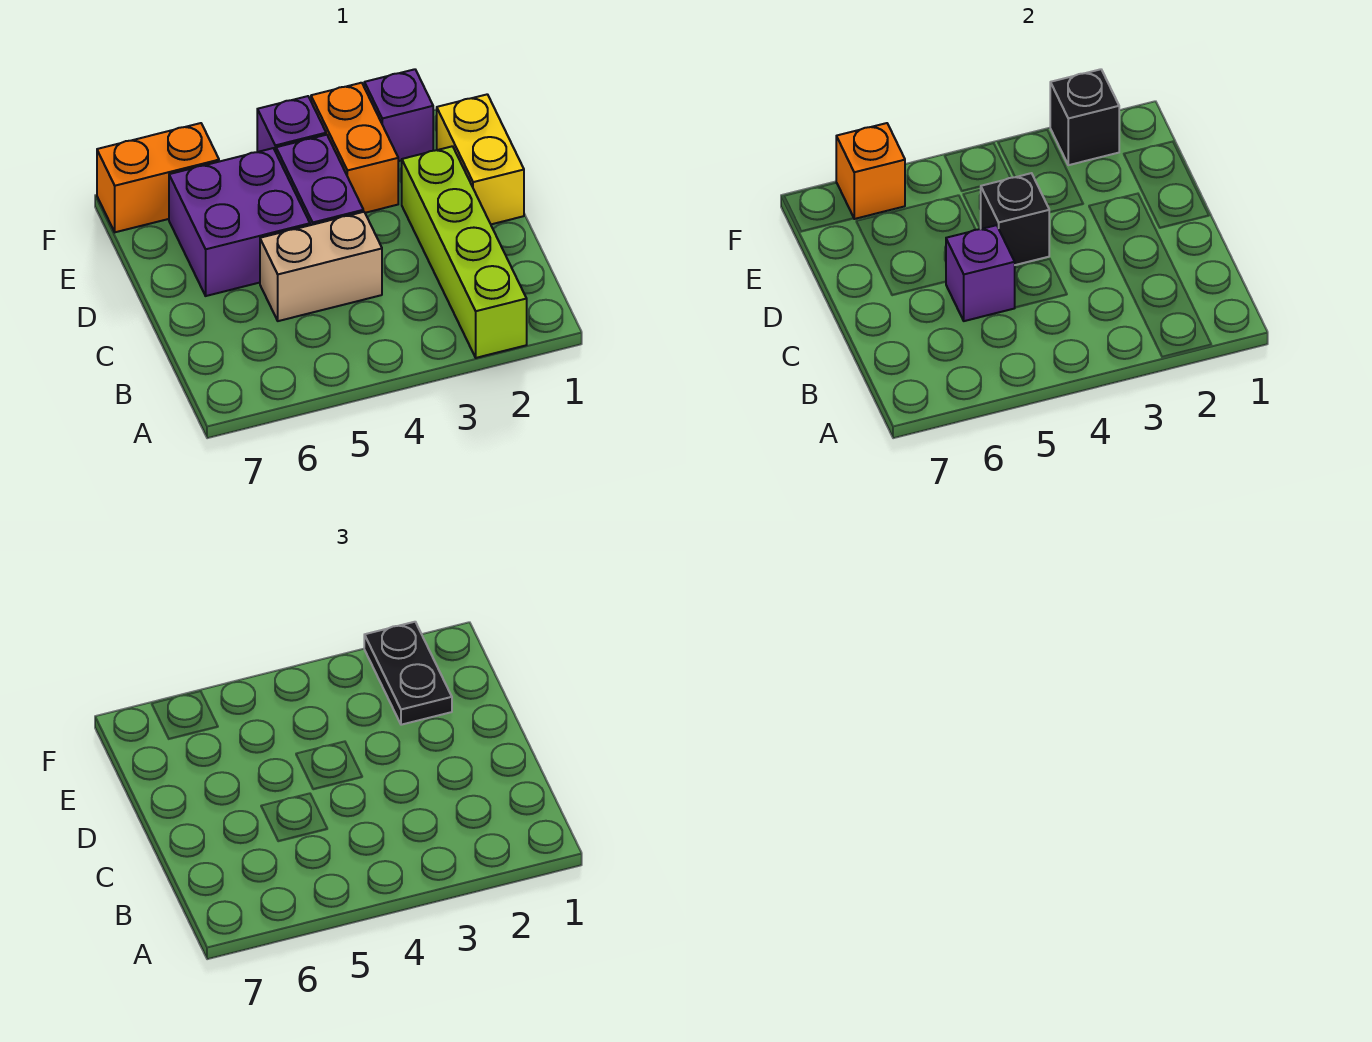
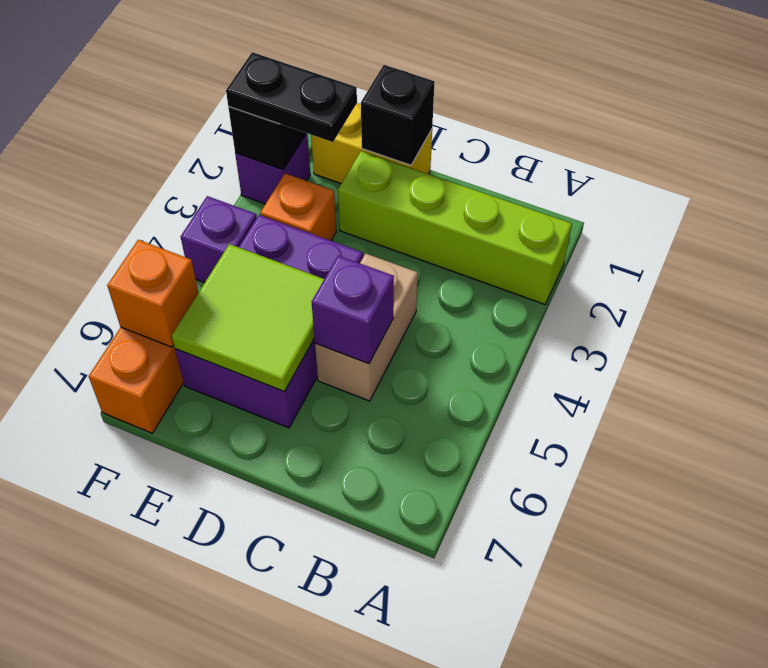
black 1x1 brick [980,173,1049,265] -> black 1x1 brick moved to [361,65,434,165]
none -> lime 2x2 tile [172,244,324,391]
orange 1x2 brick [311,83,398,213] -> orange 1x1 brick [260,173,336,241]

